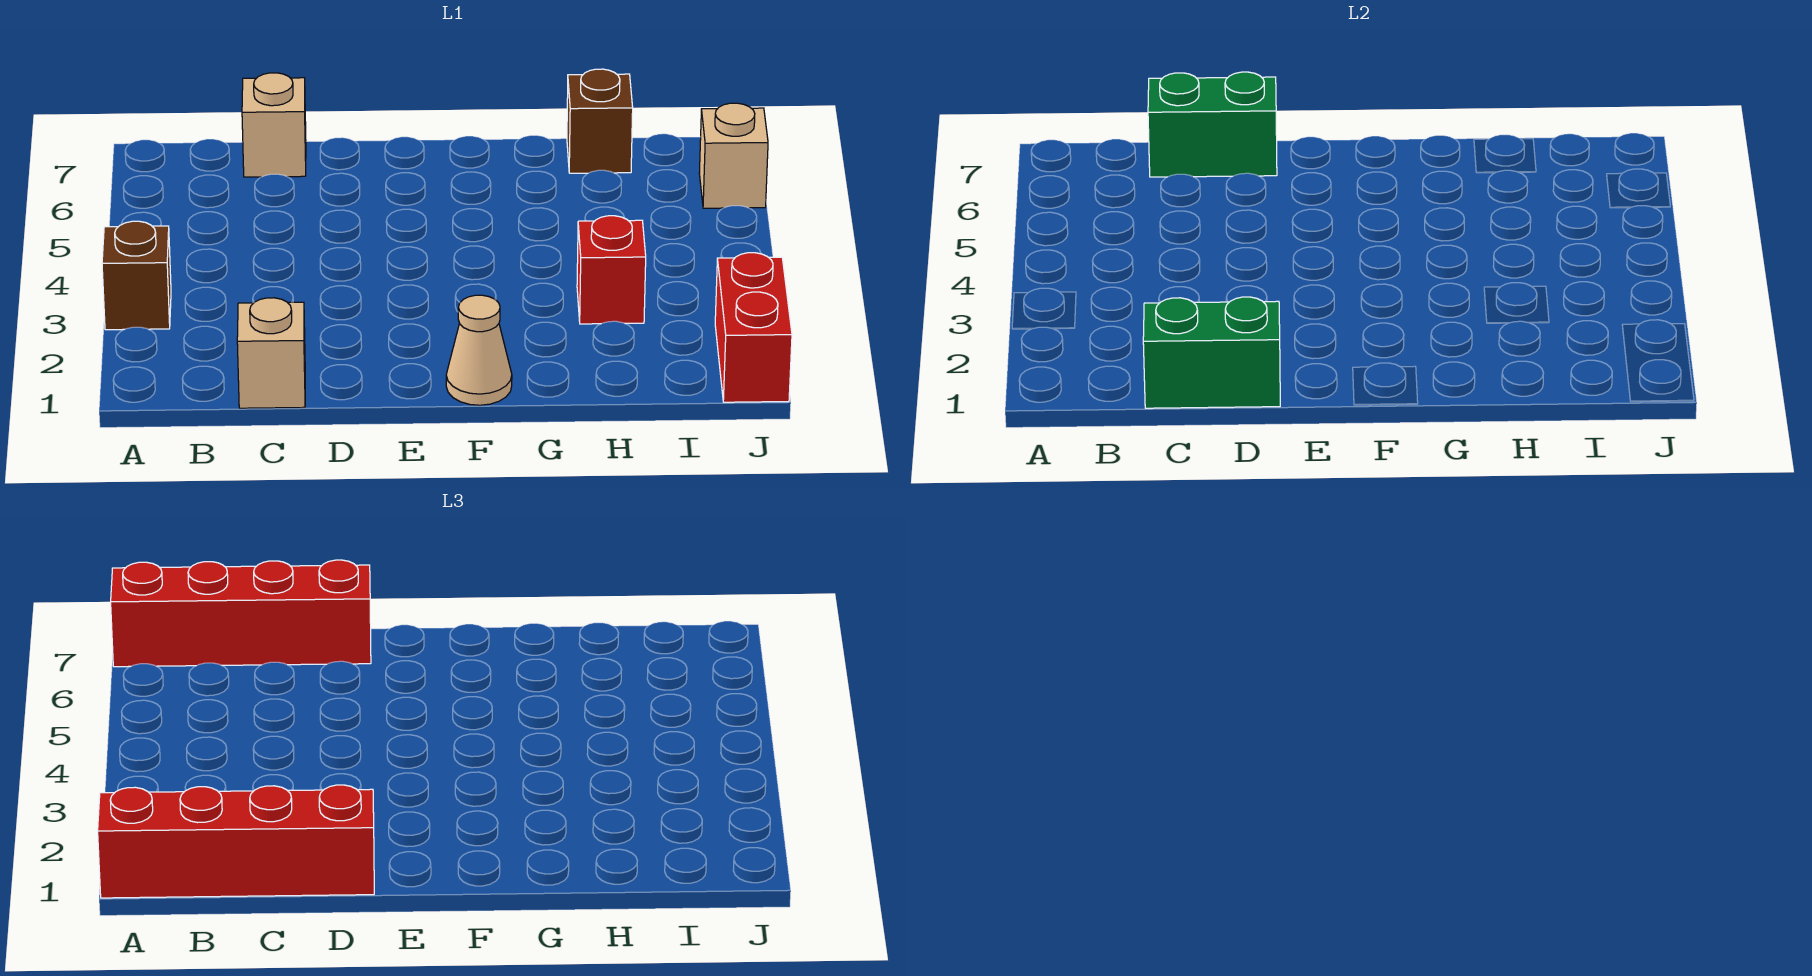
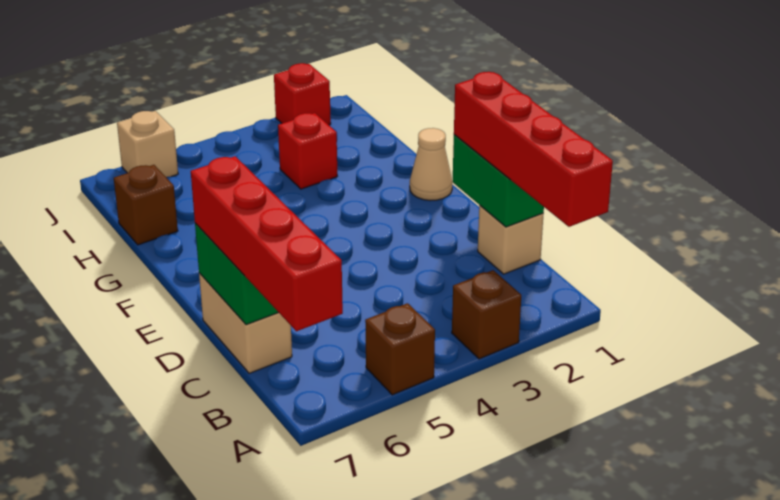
none -> brown 1x1 brick [365,303,435,395]
tan 1x1 brick [242,73,306,177] -> tan 1x2 brick [199,273,292,373]
red 1x2 brick [715,253,792,402] -> red 1x1 brick [274,63,331,125]

